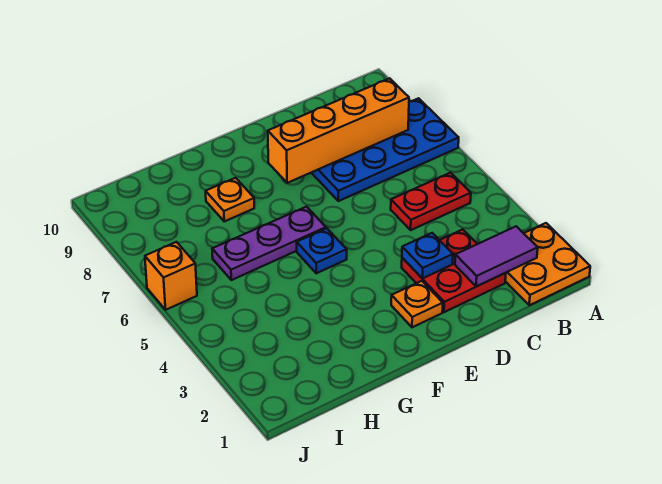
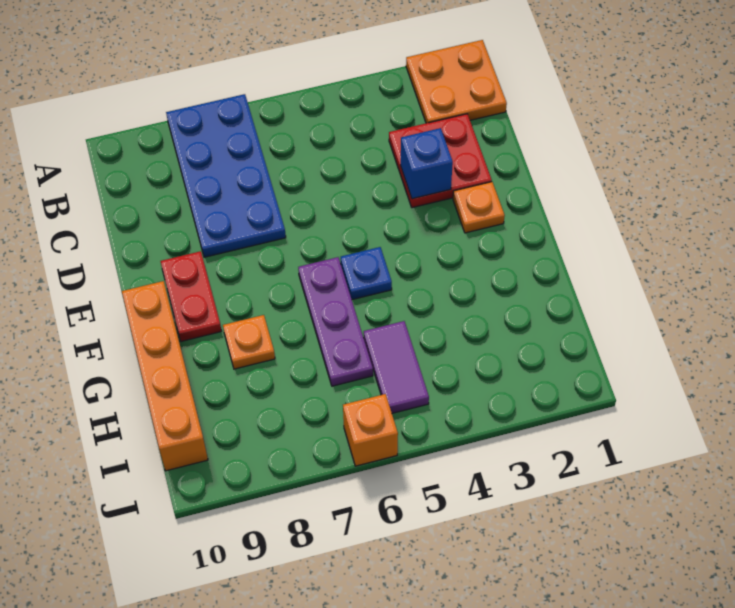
purple 1x2 tile [455,226,538,287] -> purple 1x2 tile moved to [364,321,429,413]
red 1x2 plate [391,173,471,230] -> red 1x2 plate moved to [161,251,221,341]
orange 1x4 brick [268,78,409,183] -> orange 1x4 brick moved to [122,281,208,471]
blue 1x1 plate [402,233,453,278] -> blue 1x1 brick [401,128,453,199]

